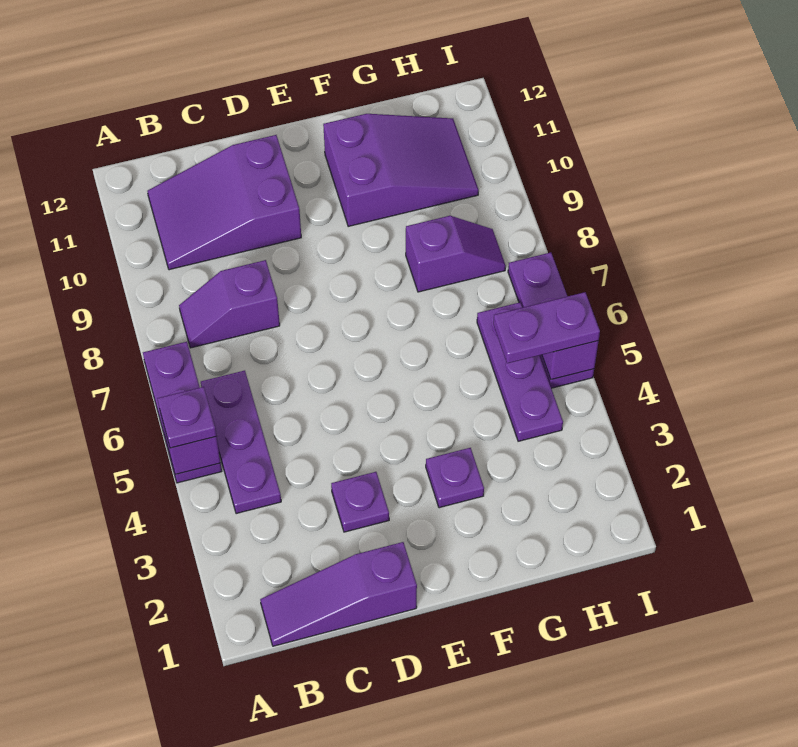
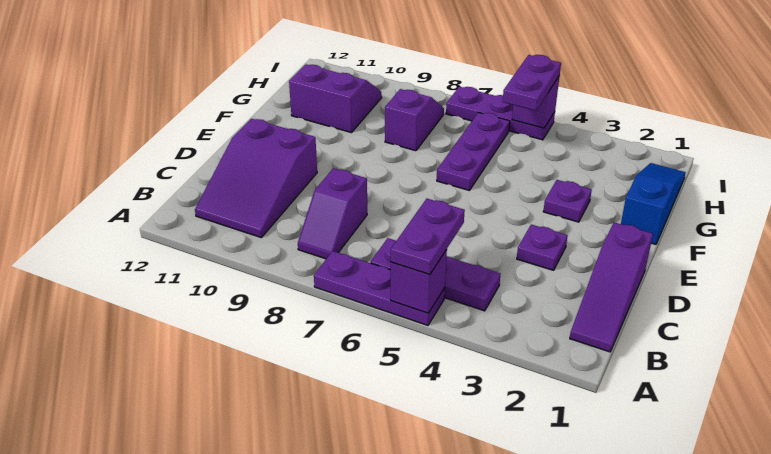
purple 1x1 plate [157,387,216,448] -> purple 1x2 plate [391,199,465,274]
none -> blue 1x3 slope [621,163,686,244]
purple 2x3 slope [323,114,479,227] -> purple 2x2 slope [289,64,382,133]
purple 1x3 plate [477,303,563,441] -> purple 1x3 plate turned to [437,112,510,191]

